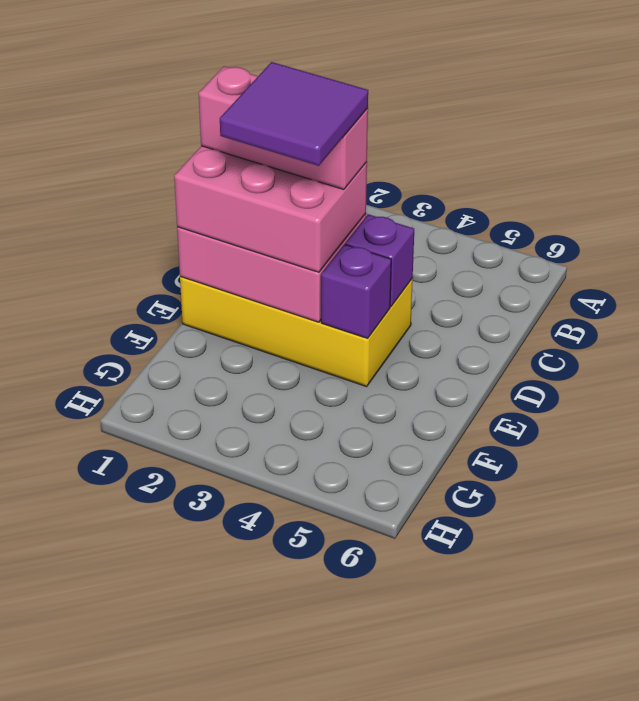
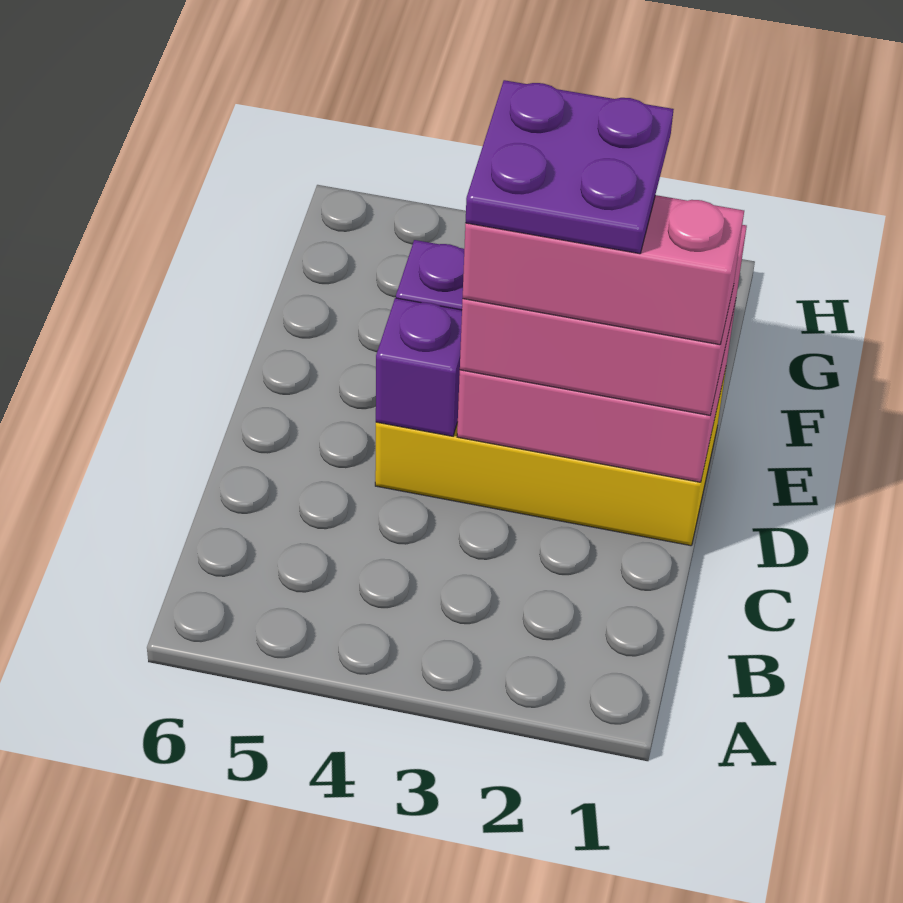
purple 2x2 tile [220,62,368,166] -> purple 2x2 plate [465,80,674,254]

